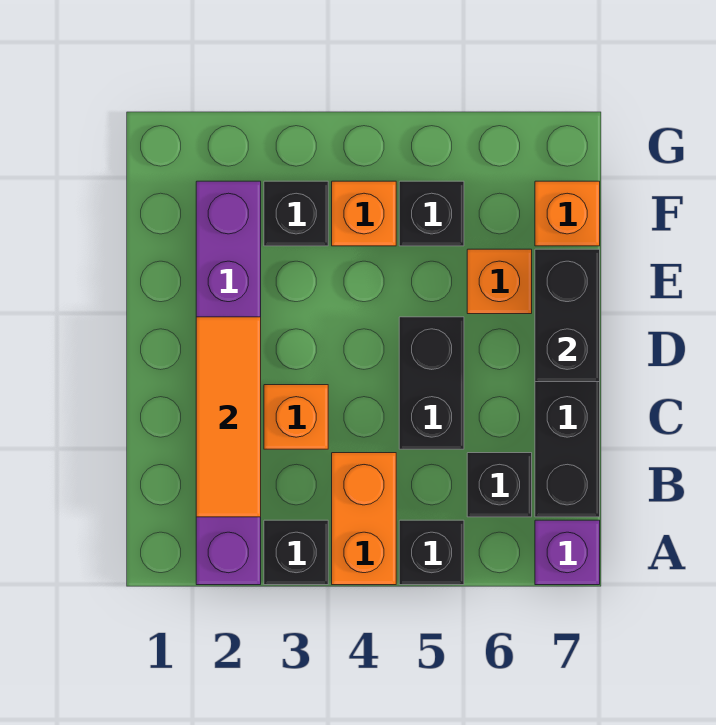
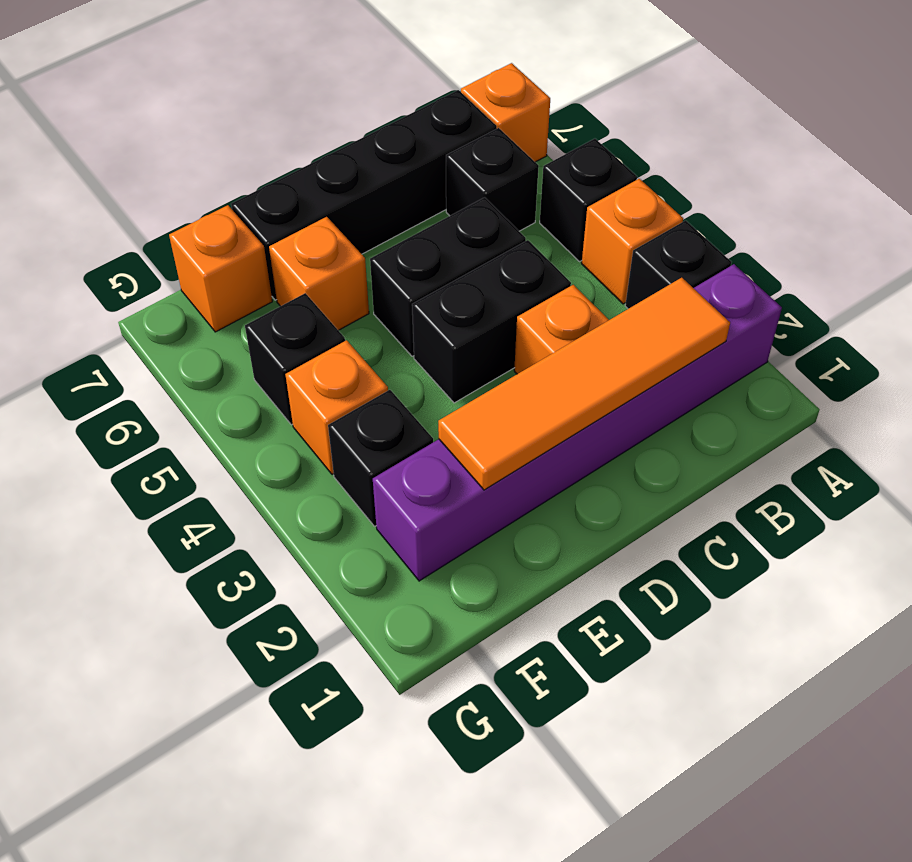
orange 1x2 brick [332,453,396,585] -> orange 1x1 brick [582,179,683,304]
purple 1x1 brick [535,520,600,585] -> orange 1x1 brick [461,63,550,162]
orange 1x3 tile [196,317,261,517] -> orange 1x4 tile [438,278,730,490]
black 1x2 brick [535,249,600,382] -> black 1x2 brick moved to [412,240,571,403]

